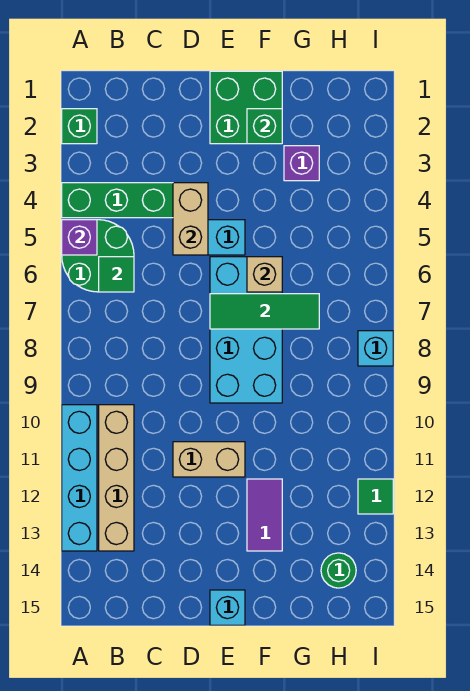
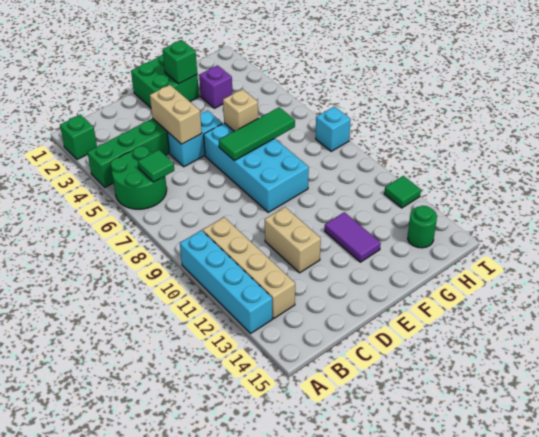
purple 1x1 brick [62,220,97,255] -> none
tan 1x2 brick [173,442,245,477] -> tan 1x2 brick turned to [265,207,321,273]
cyan 1x1 brick [210,590,245,625] -> none

